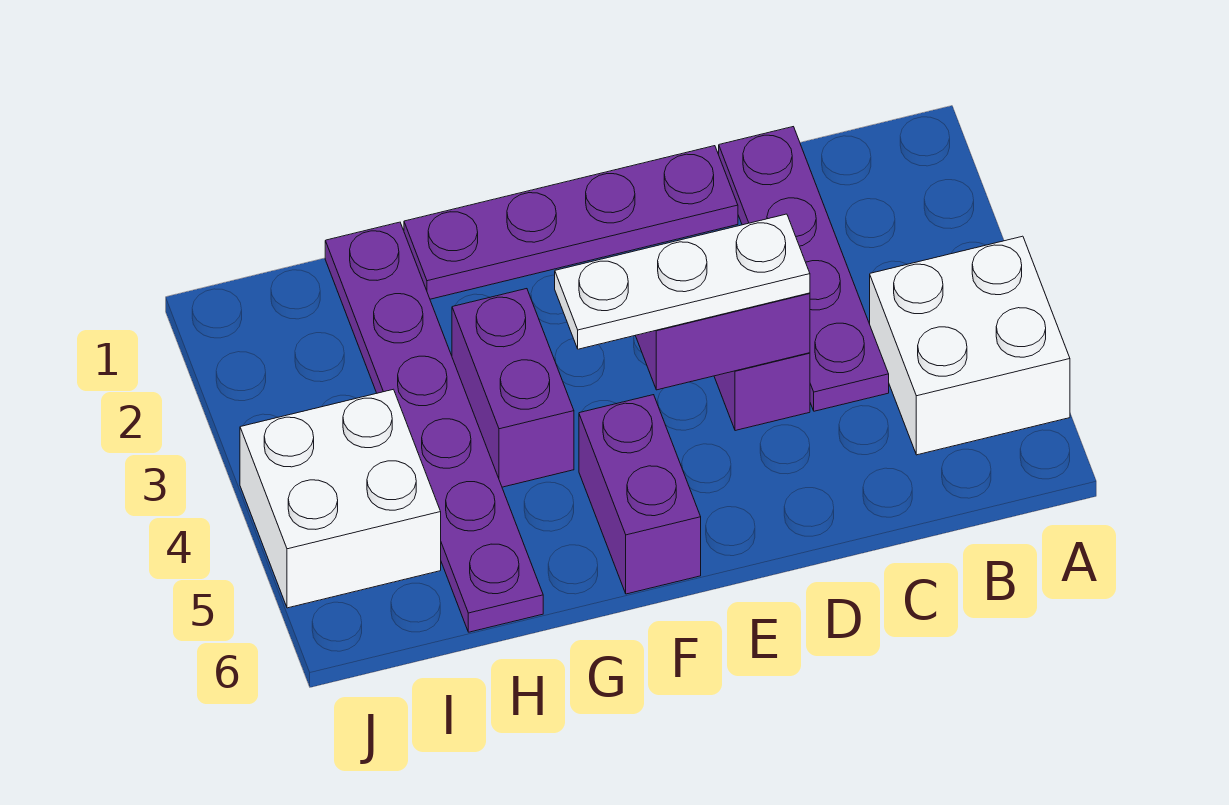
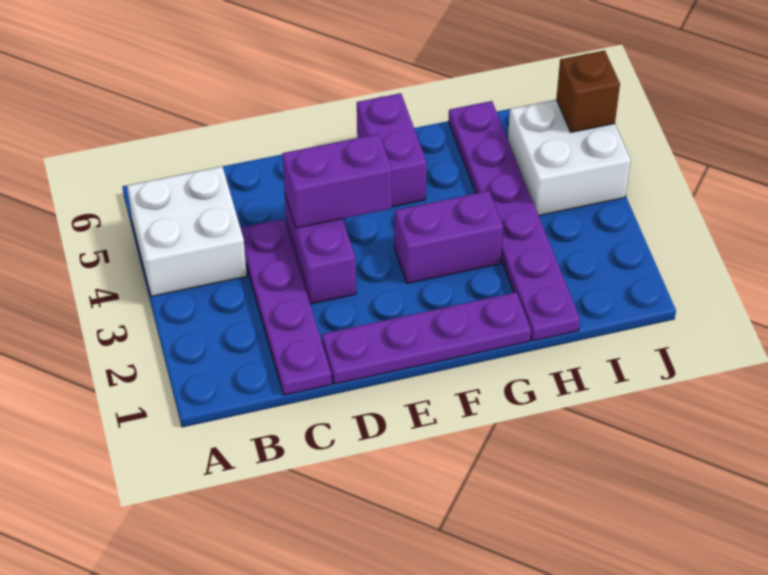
white 1x3 plate [555,214,810,349] -> none
purple 1x2 brick [452,289,574,487] -> purple 1x2 brick turned to [394,191,503,284]
none -> brown 1x1 brick [556,51,620,132]

